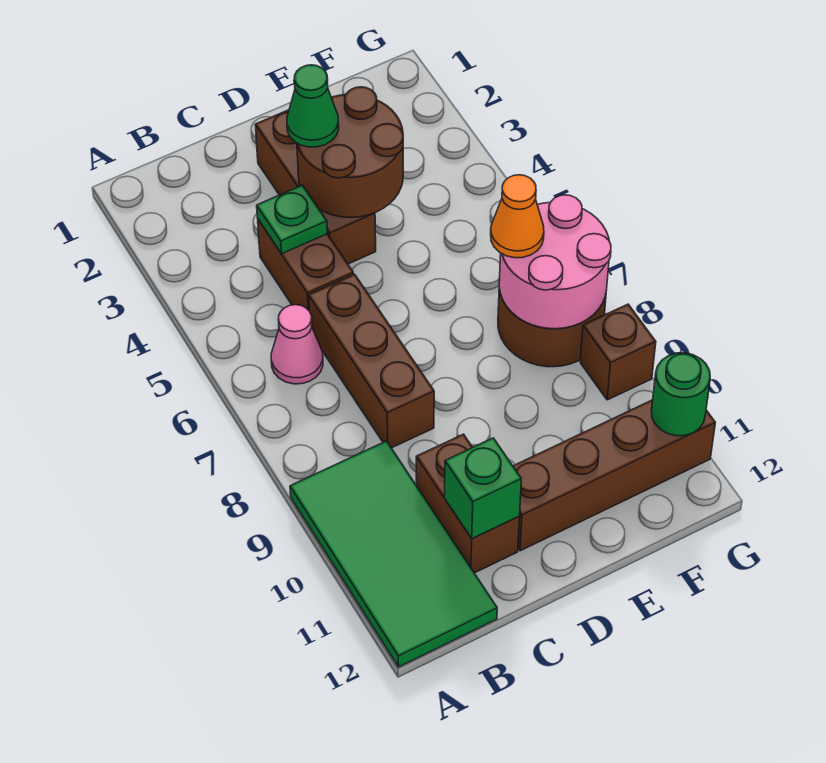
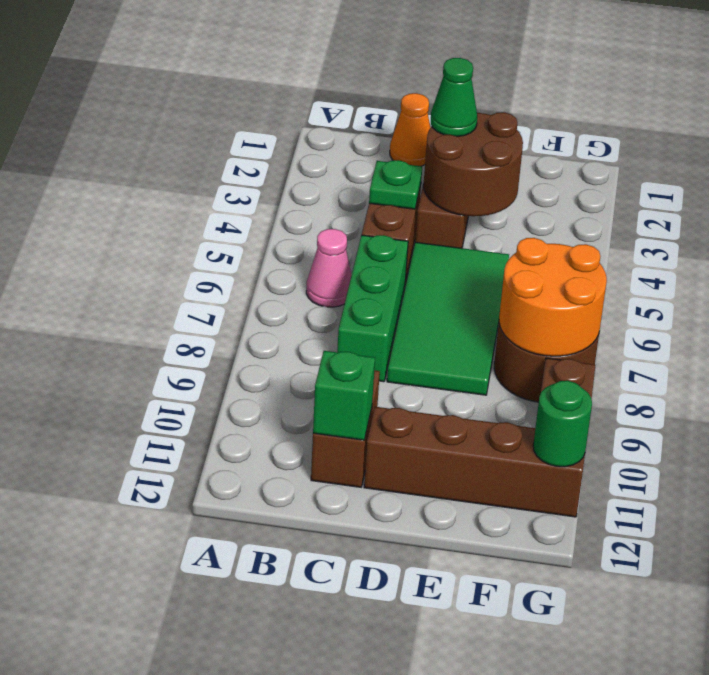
green 2x4 tile [290,441,497,667] -> green 2x4 tile moved to [387,242,509,395]
brown 1x3 brick [309,274,434,448] -> green 1x3 brick [337,235,408,382]
pink 2x2 round brick [499,195,611,329] -> orange 2x2 round brick [499,238,607,356]
orange 1x1 cone [491,175,544,258] -> orange 1x1 cone moved to [390,93,430,166]

